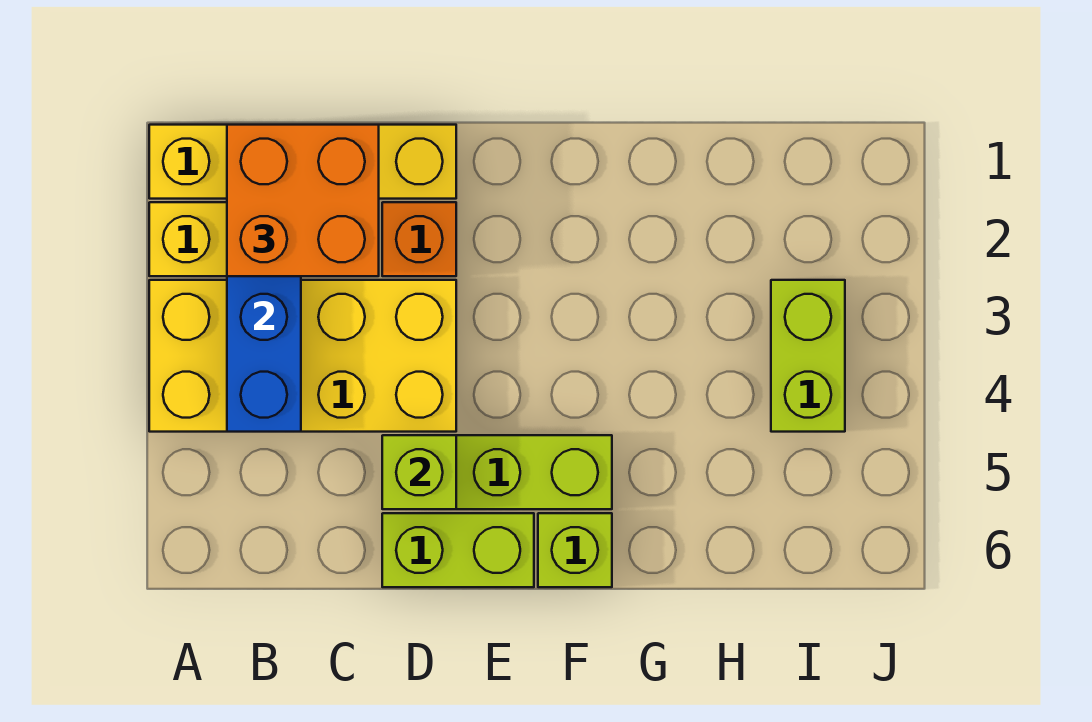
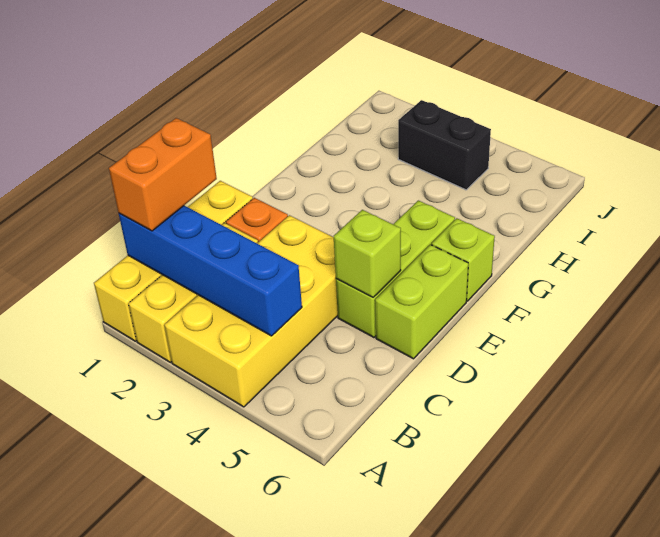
orange 2x2 brick [227,125,379,276] -> orange 1x2 brick [109,118,217,231]
lime 1x2 brick [771,280,845,432] -> black 1x2 brick [398,100,491,190]

